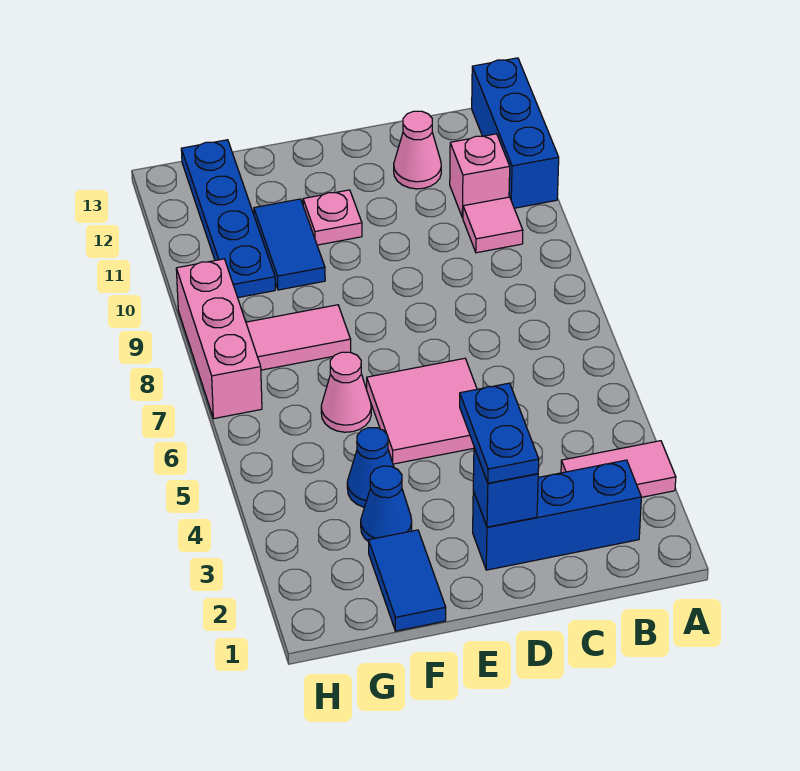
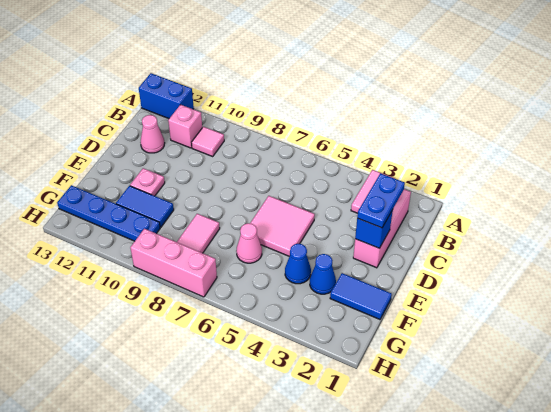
blue 1x3 brick [472,58,559,208] -> blue 1x2 brick [139,73,194,119]
blue 1x3 brick [473,460,641,570] -> pink 1x3 brick [353,189,411,268]
blue 1x2 plate [460,383,539,483] -> blue 1x2 plate turned to [357,173,405,228]

